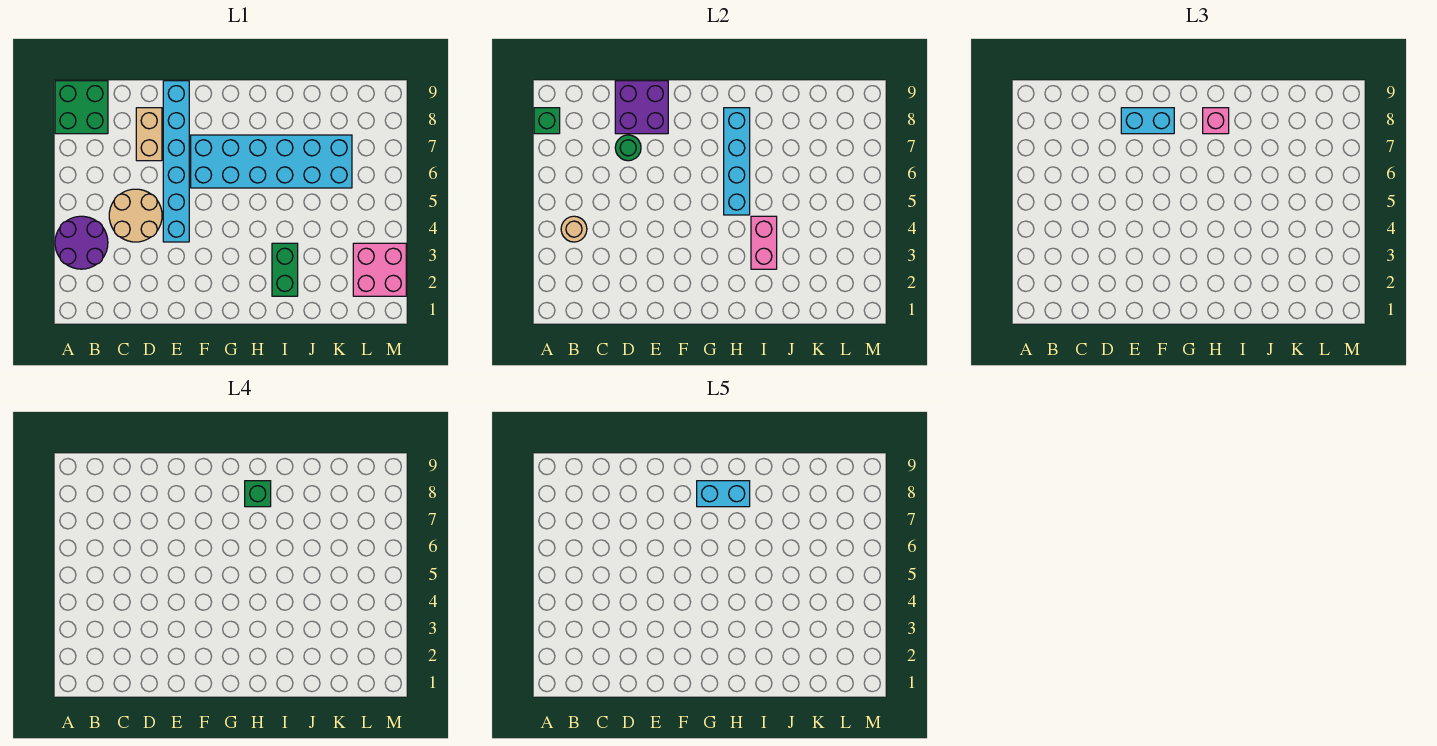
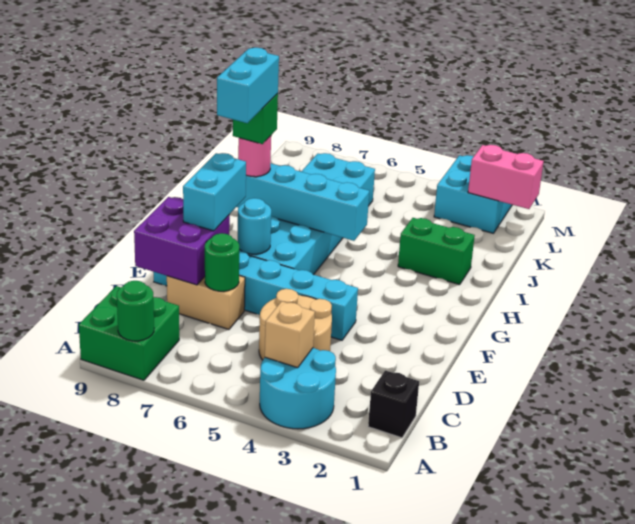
purple 2x2 round brick [55,216,108,269] -> cyan 2x2 round brick [260,348,336,429]
green 1x1 brick [534,108,560,134] -> green 1x1 round brick [117,281,154,341]
none -> black 1x1 brick [368,370,419,438]
tan 1x1 round brick [561,216,587,242] -> tan 1x1 brick [265,301,315,368]
none -> cyan 1x1 round brick [238,198,271,254]
pink 1x1 brick [1203,108,1229,134] -> pink 1x1 round brick [238,136,271,177]
pink 1x2 brick [751,216,777,269] -> pink 1x2 brick moved to [468,145,544,209]
pink 2x2 brick [353,243,406,296] -> cyan 2x2 brick [434,155,512,233]

